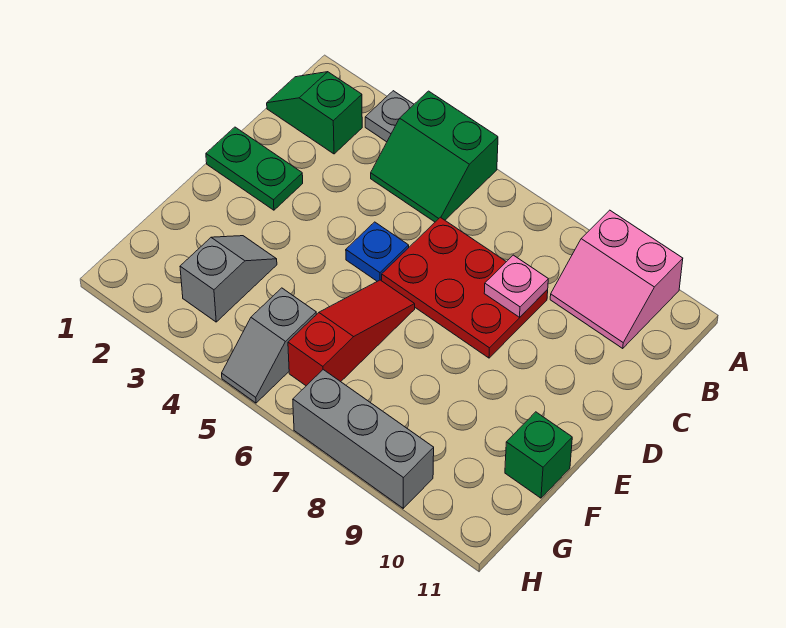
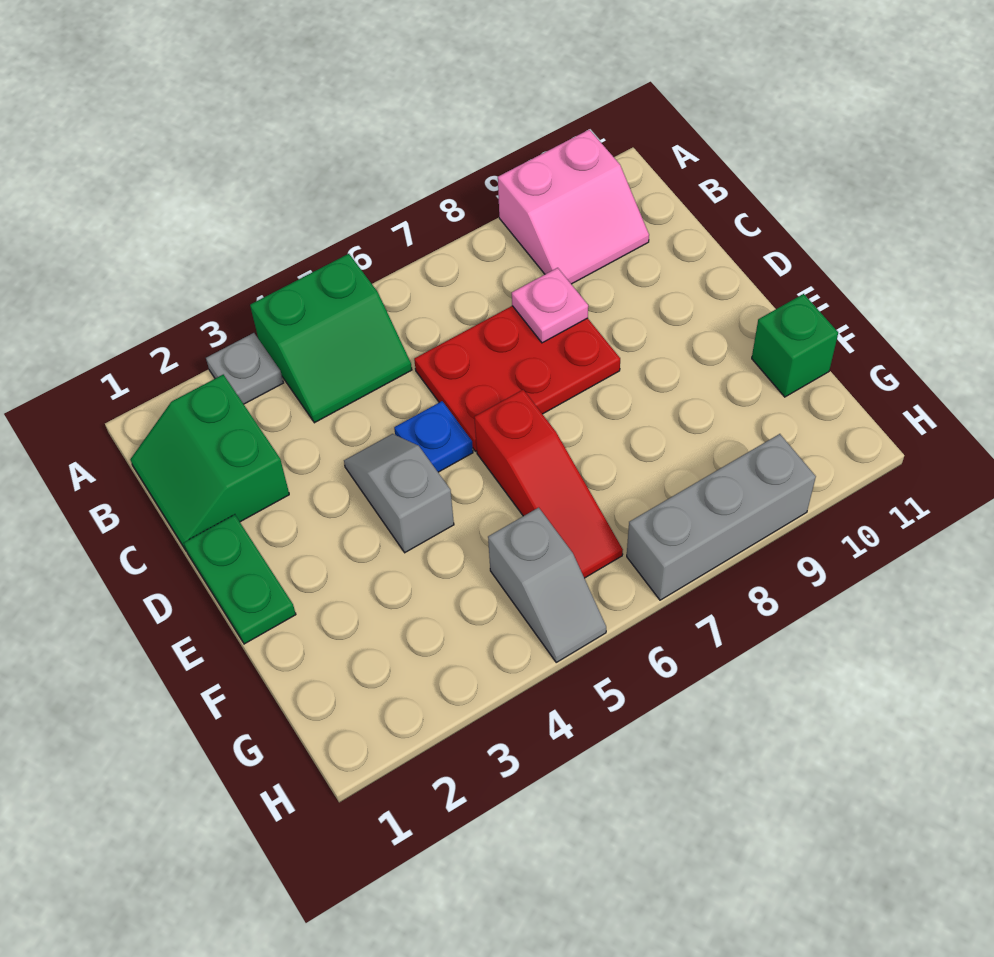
green 1x2 slope [267,72,362,154] -> green 2x2 slope [130,375,289,550]
green 1x2 plate [206,127,303,210] -> green 1x2 plate turned to [184,515,296,644]
red 1x3 slope [288,280,415,386] -> red 1x3 slope turned to [474,390,623,578]
grey 1x2 slope [180,236,277,322] -> grey 1x2 slope moved to [344,434,454,553]

